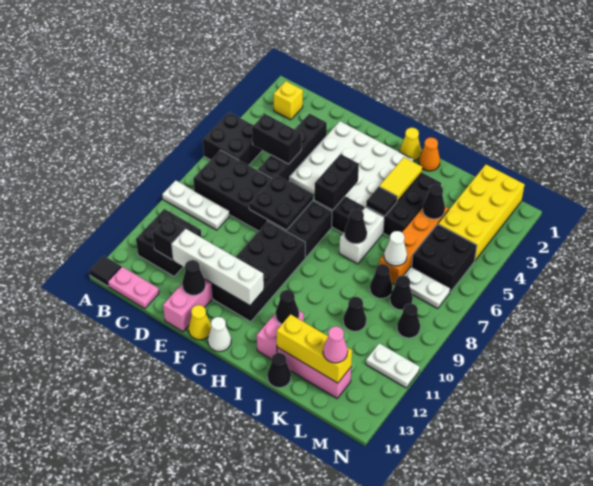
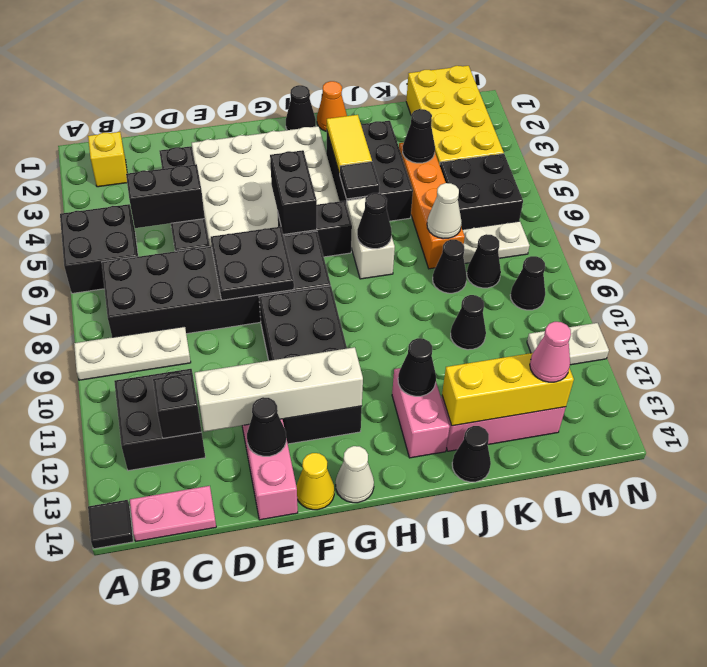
yellow 1x1 cone [400,128,421,161] -> black 1x1 cone [286,85,316,130]

